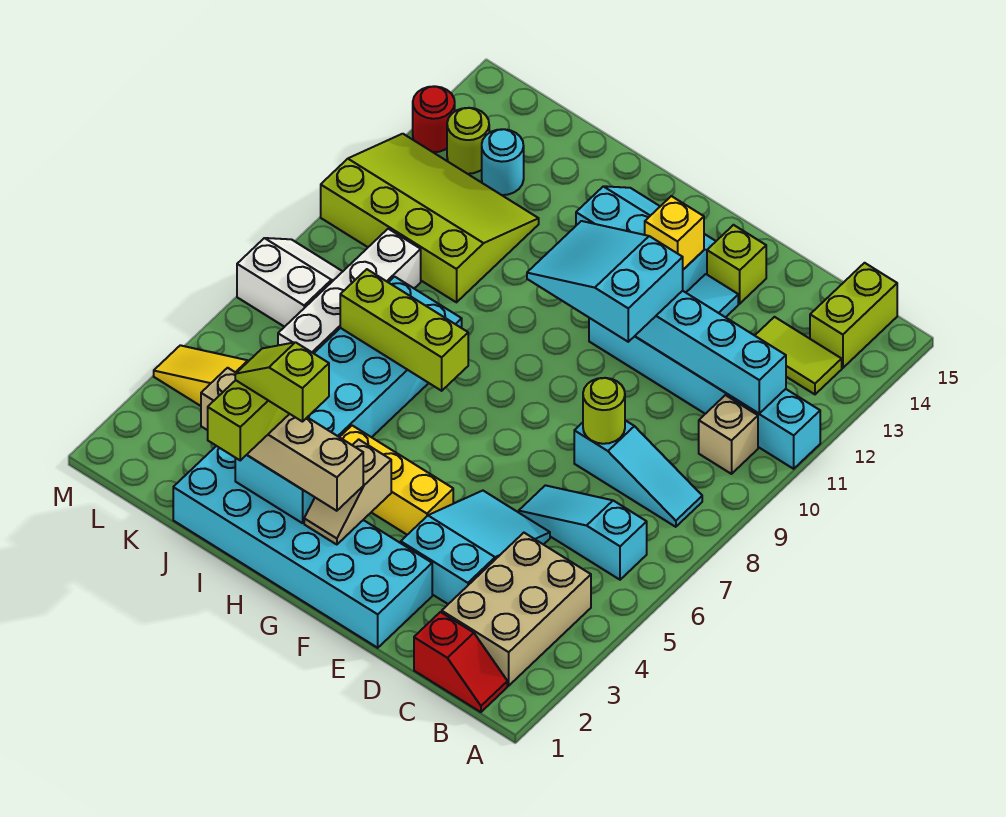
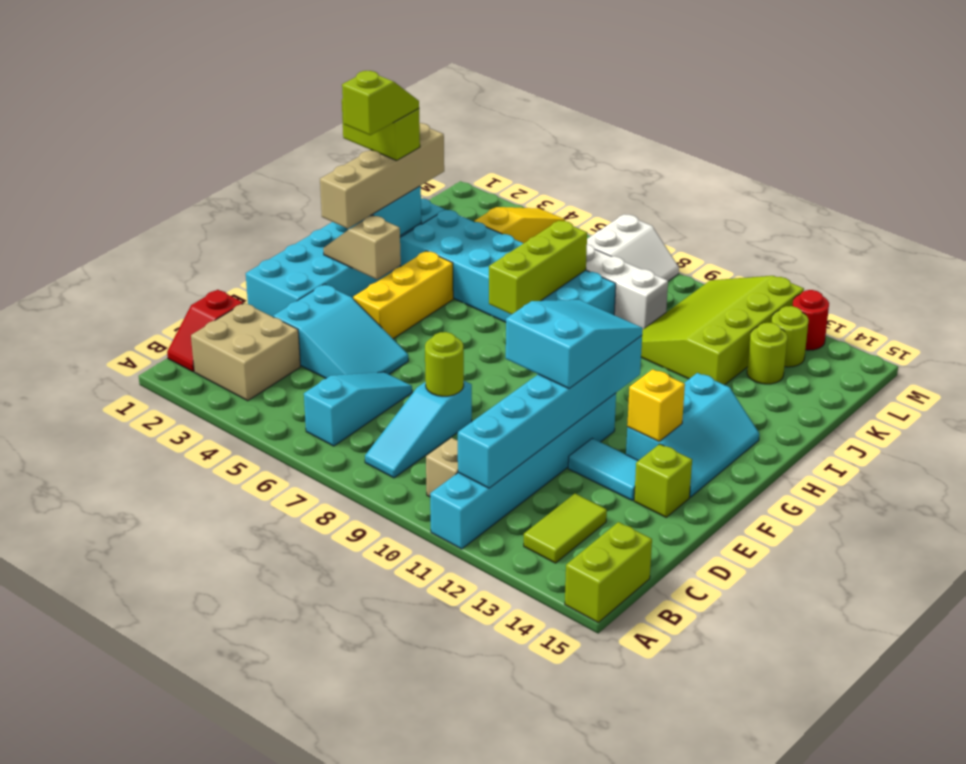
tan 2x3 brick [442,533,591,686] -> tan 2x2 brick [191,303,301,401]
lime 1x2 brick [810,263,897,368] -> lime 1x2 brick turned to [565,522,652,622]
lime 3x4 slope [321,134,539,302] -> lime 3x4 slope turned to [641,276,804,385]
cyan 1x1 round brick [482,129,524,195] -> lime 1x1 round brick [747,323,788,384]

